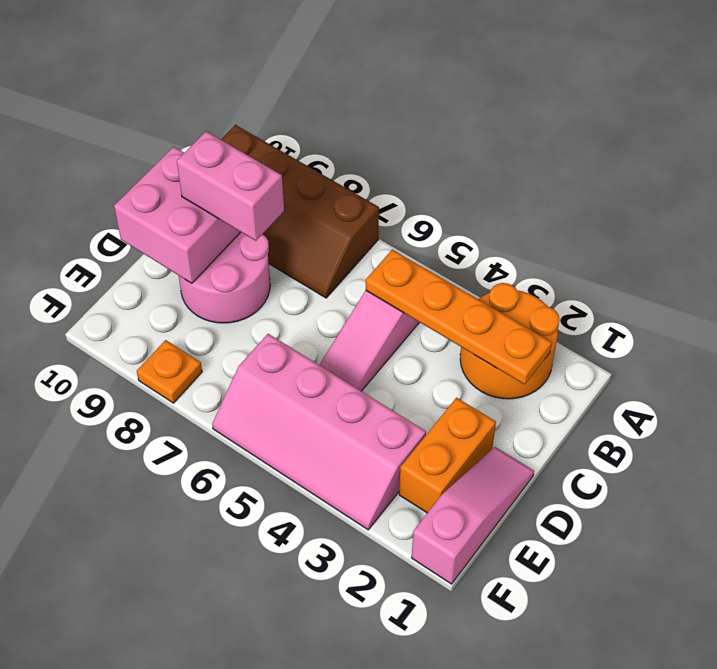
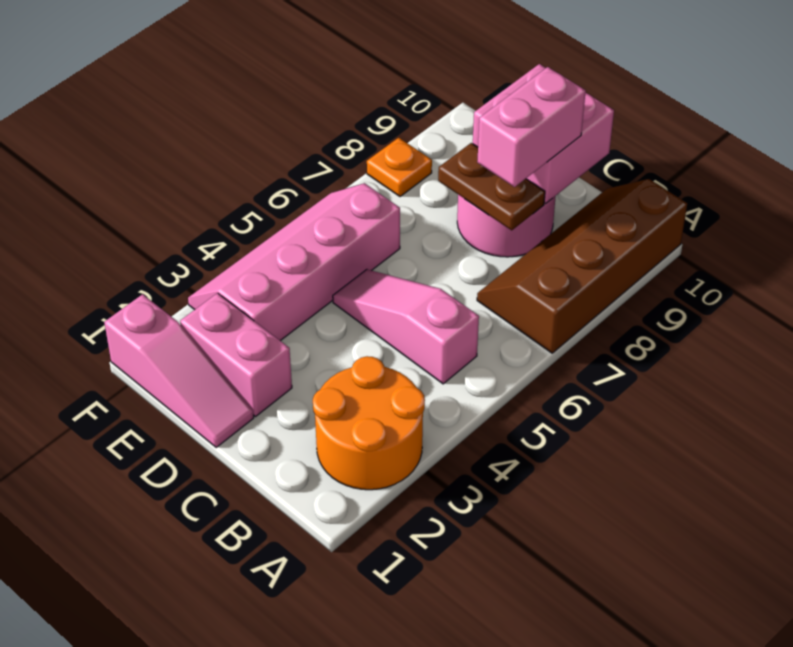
orange 1x4 plate [366,250,552,384] -> none
none -> brown 1x2 plate [438,143,545,230]
orange 1x2 brick [399,398,496,513] -> pink 1x2 brick [180,293,292,416]

